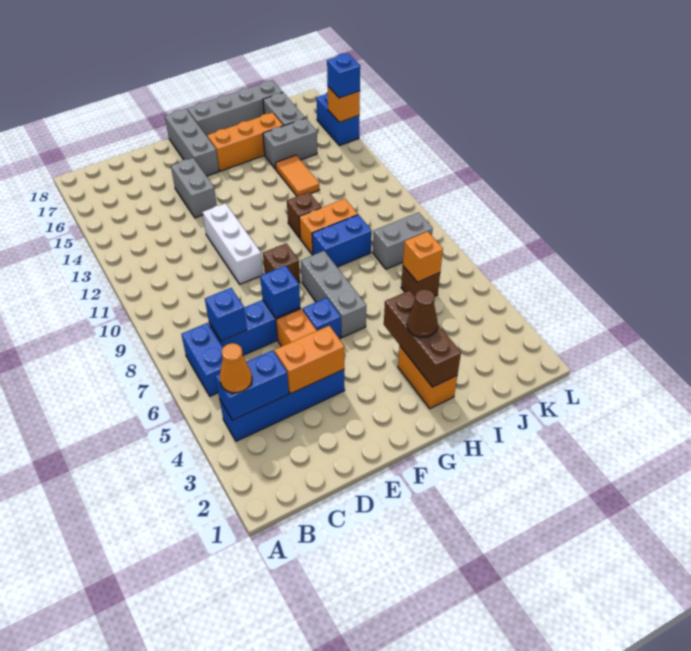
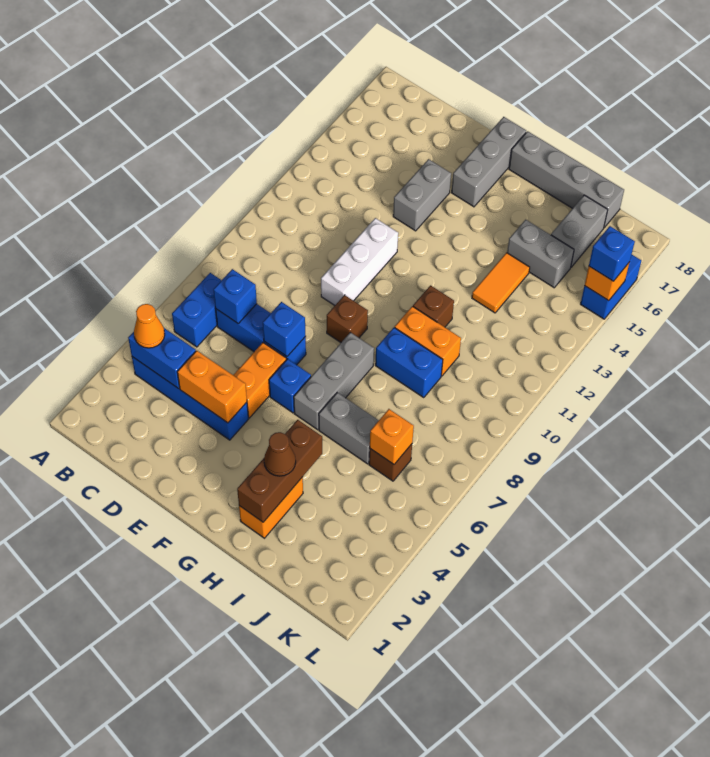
orange 1x3 brick [207,113,283,171] -> none
grey 1x2 brick [373,212,433,269] -> grey 1x2 brick moved to [319,393,379,464]

